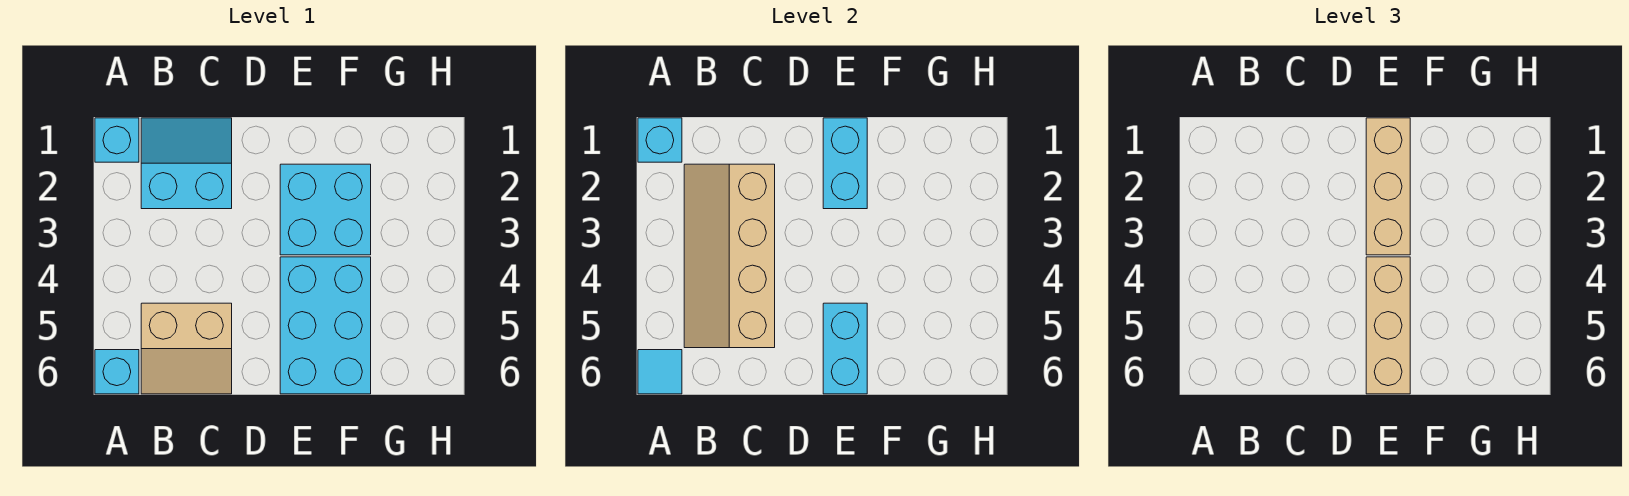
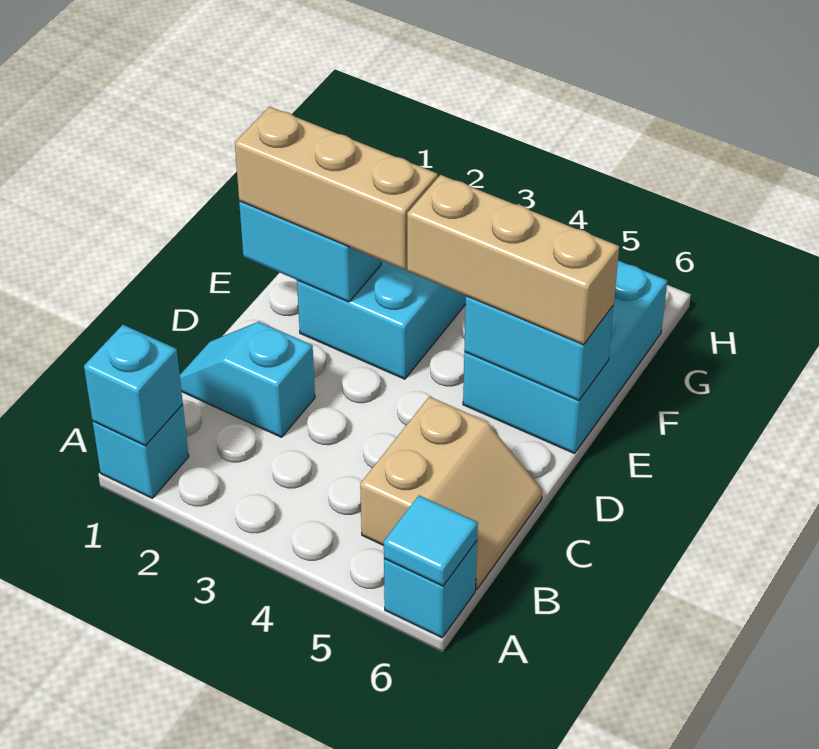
cyan 2x2 slope [141,118,232,209] -> cyan 1x2 slope [180,322,315,437]
tan 2x4 slope [684,164,775,348] -> none
cyan 2x3 brick [280,257,371,394] -> cyan 2x3 brick turned to [463,260,667,453]

